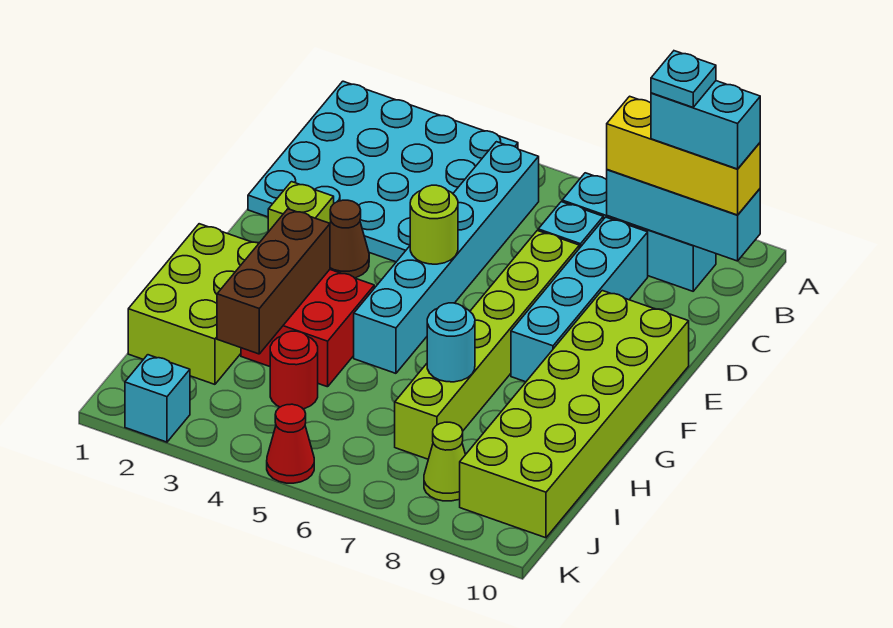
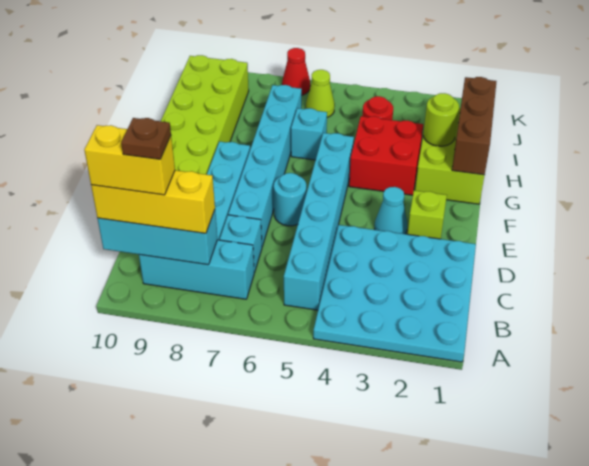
cyan 1x2 brick [651,81,760,169] -> yellow 1x2 brick [84,125,175,195]
cyan 1x1 plate [651,51,716,107] -> brown 1x1 plate [121,118,171,159]
lime 1x6 brick [395,231,579,459] -> cyan 1x6 brick [228,85,302,246]
brown 1x1 cone [330,200,369,278] -> cyan 1x1 cone [375,187,407,234]
lime 1x1 round brick [410,185,458,264] -> lime 1x1 round brick moved to [423,93,459,146]
brown 1x3 brick [217,209,330,354] -> brown 1x3 brick moved to [452,77,497,175]
cyan 1x1 round brick [427,303,475,382] -> cyan 1x1 round brick moved to [274,173,306,226]
lime 1x1 cone [424,422,465,501] -> lime 1x1 cone moved to [306,70,335,117]
cyan 1x1 brick [125,355,190,442] -> cyan 1x1 brick moved to [291,108,327,160]
red 1x1 cone [267,404,314,483] -> red 1x1 cone moved to [282,48,310,95]

